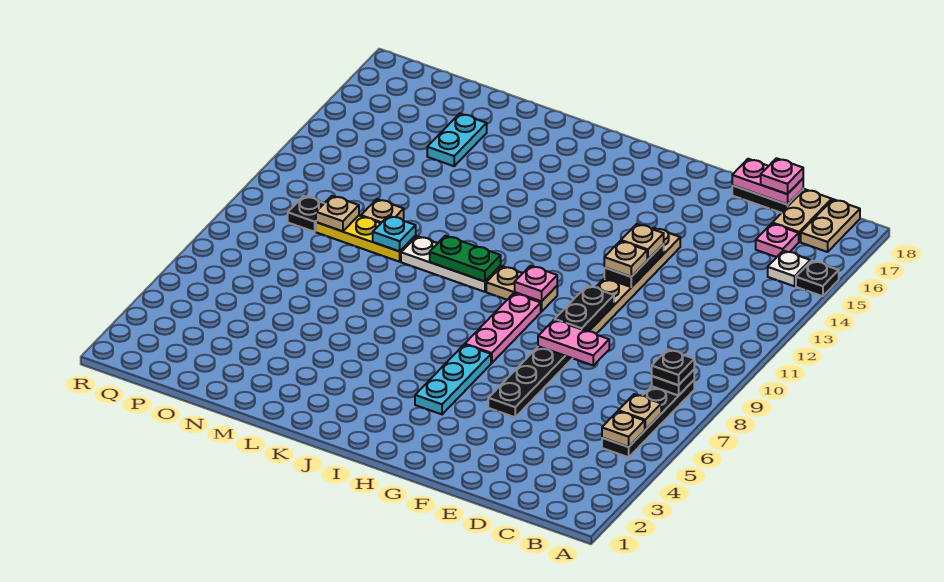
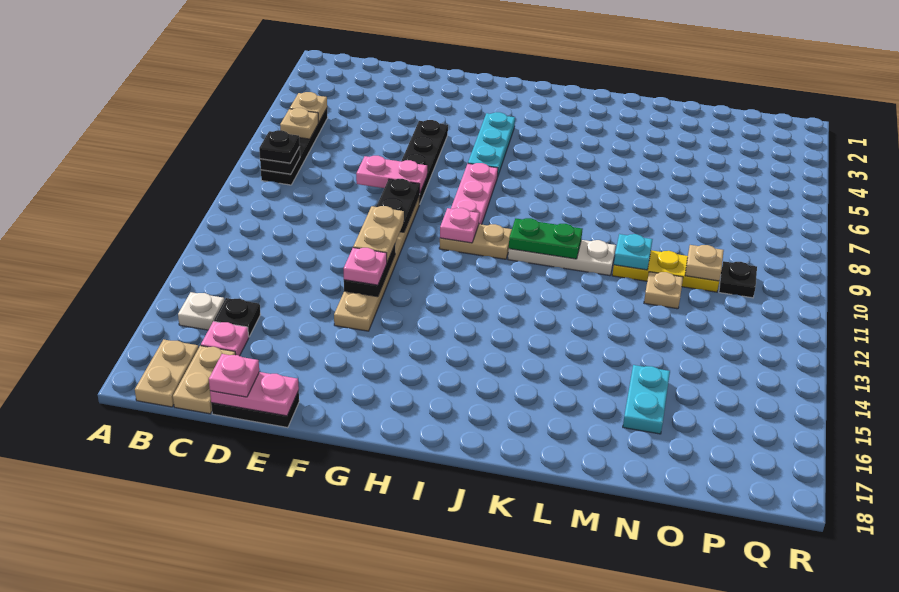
black 1x1 plate [796,261,839,296] -> black 1x1 plate moved to [214,298,260,336]
tan 1x1 plate [604,241,647,277] -> tan 1x2 plate [353,206,404,262]
tan 1x1 plate [621,224,664,260] -> pink 1x1 plate [344,248,387,285]

